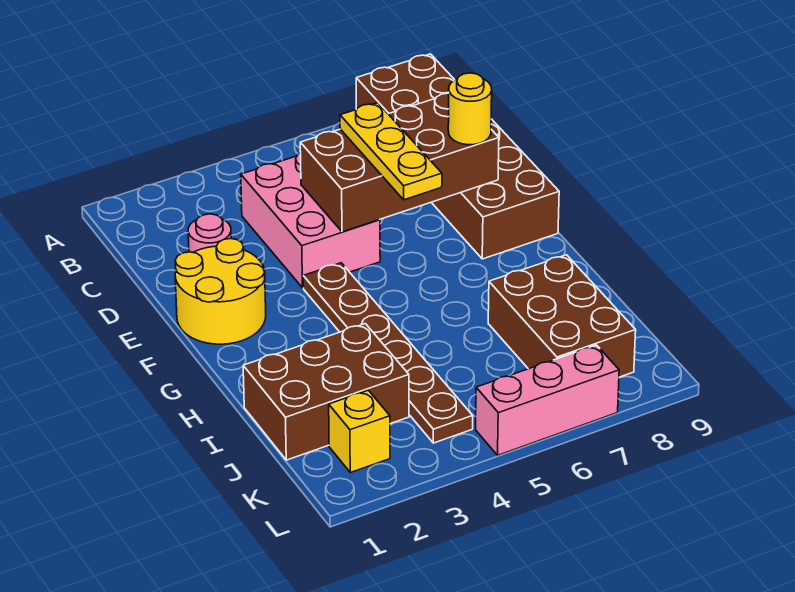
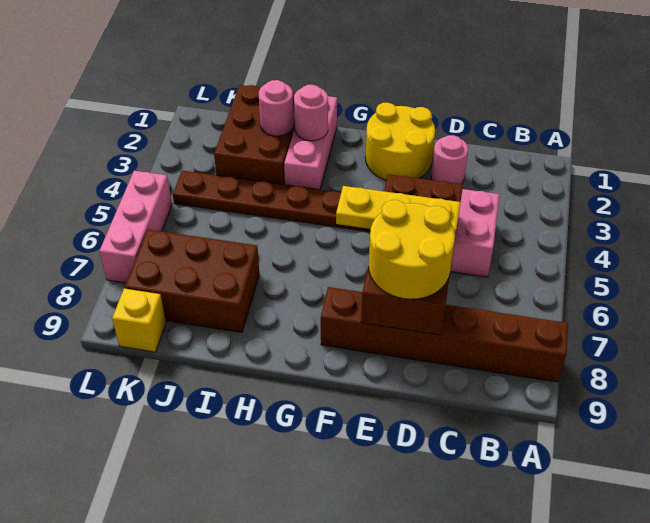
brown 2x6 brick [356,54,559,259] -> brown 1x6 brick [321,287,568,382]
yellow 1x1 round brick [448,73,492,145] -> yellow 2x2 round brick [369,200,455,299]
none -> pink 1x3 brick [284,96,337,190]
none -> pink 1x1 round brick [294,85,328,141]
none -> pink 1x1 round brick [259,80,294,136]
yellow 1x1 brick [329,390,390,473] -> yellow 1x1 brick moved to [112,288,166,352]

